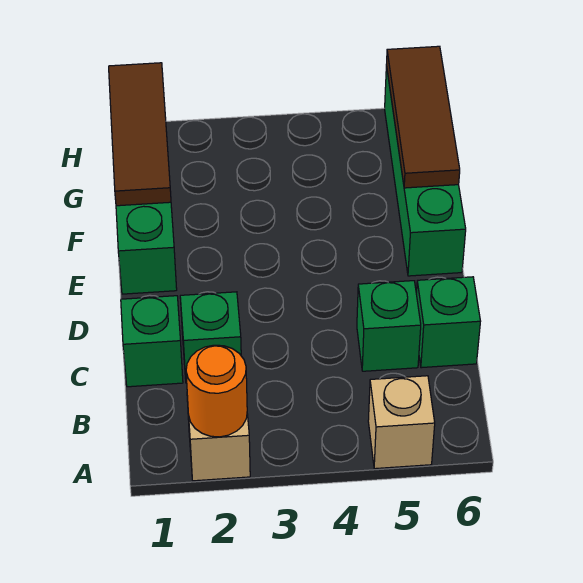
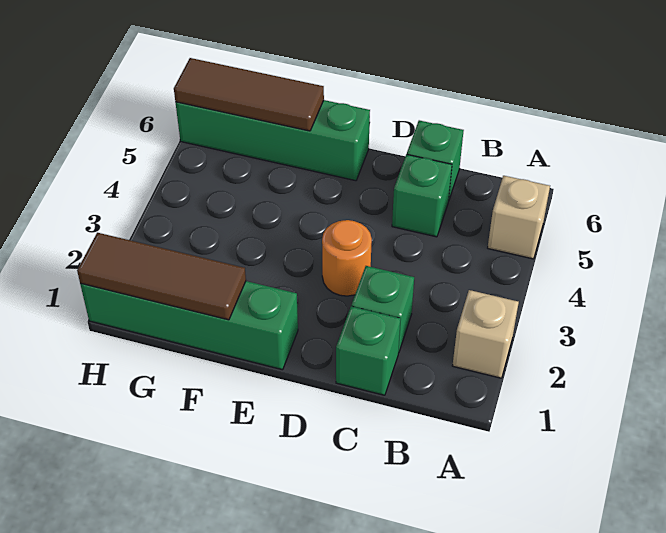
orange 1x1 round brick [186,345,247,437] -> orange 1x1 round brick moved to [322,220,372,296]

